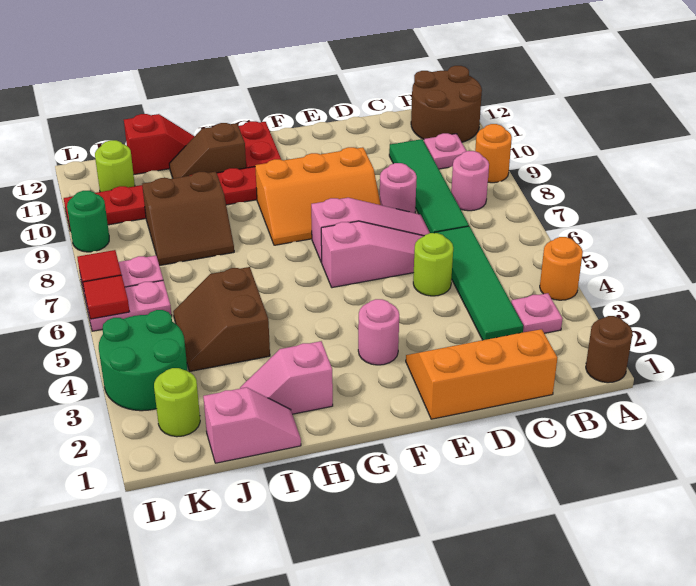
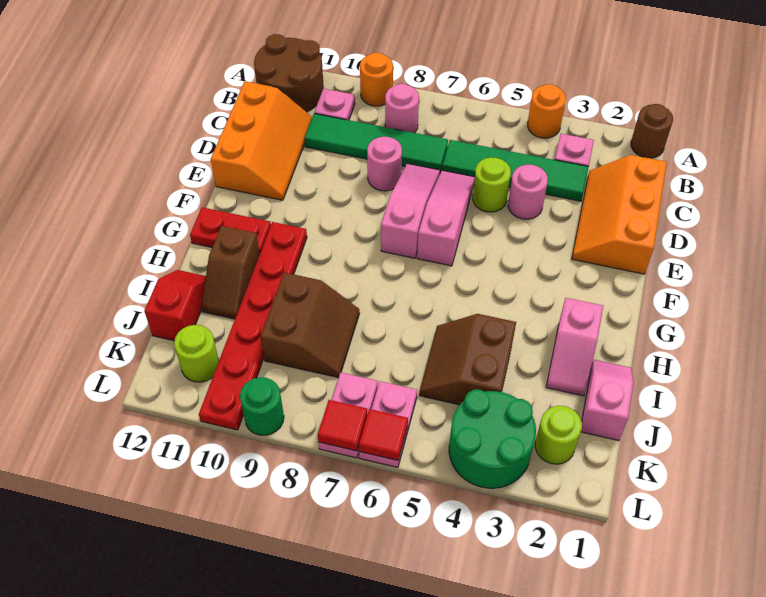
orange 2x3 slope [255,147,381,245] -> orange 2x3 slope moved to [211,81,312,200]
pink 1x1 round brick [358,299,399,365] -> pink 1x1 round brick moved to [508,165,548,219]
brown 2x2 slope [173,267,270,372] -> brown 2x2 slope turned to [419,314,516,405]

